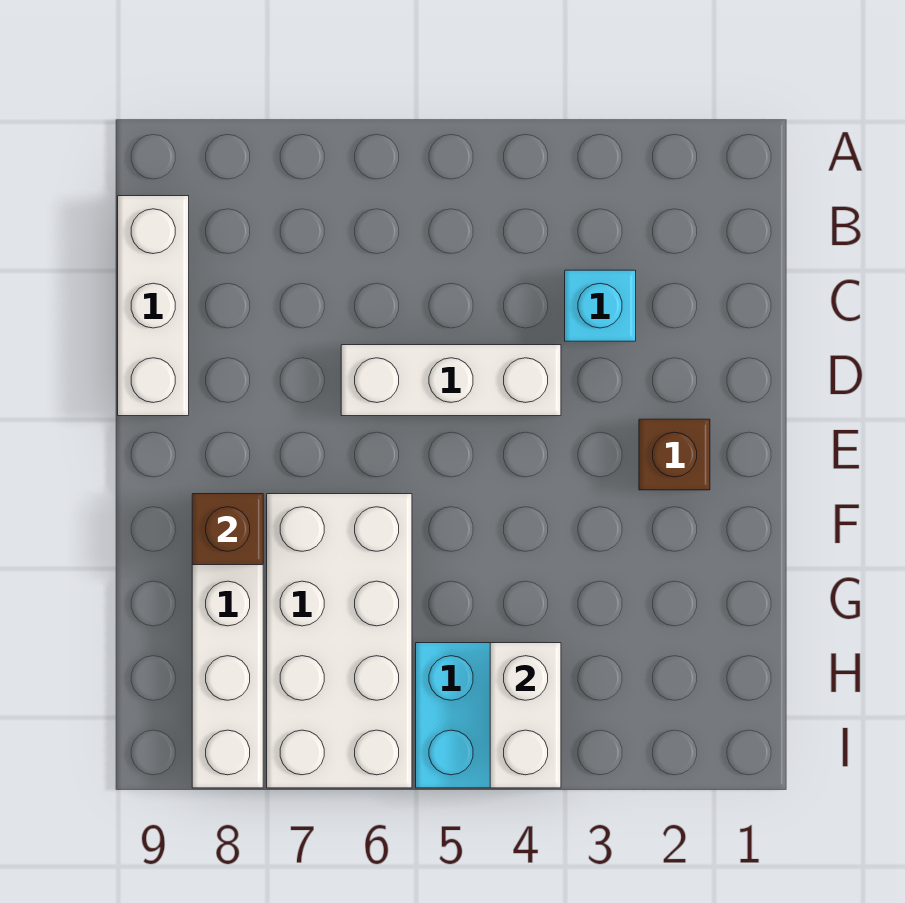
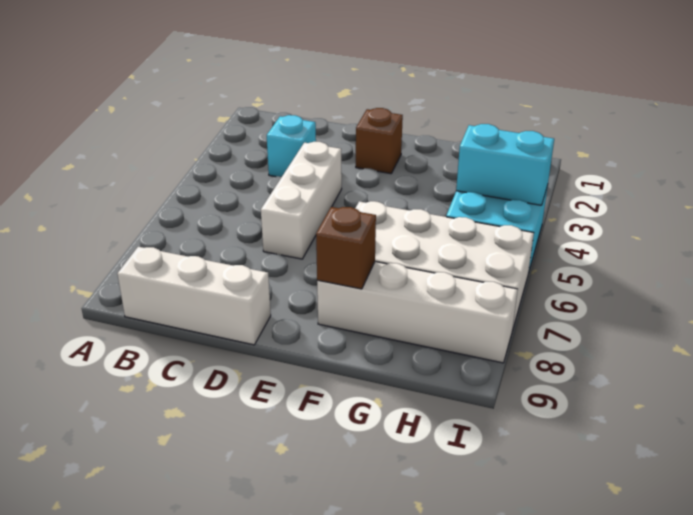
white 1x2 brick [490,643,561,788] -> cyan 1x2 brick [456,124,554,205]

